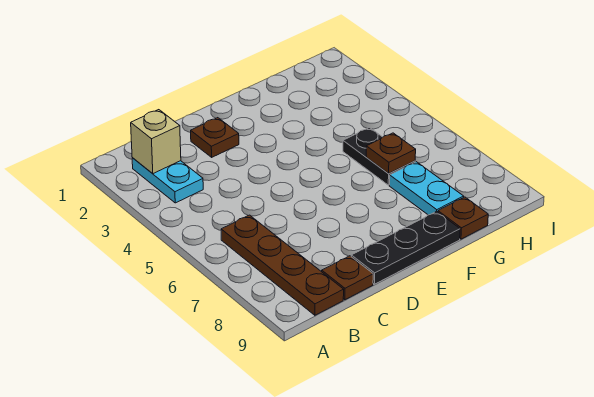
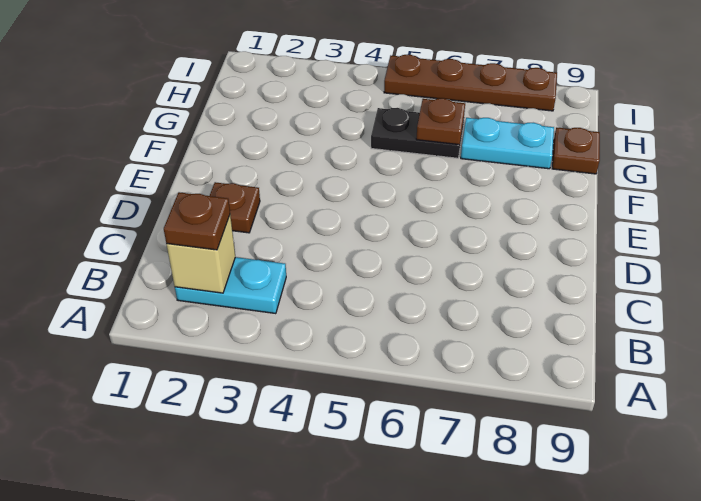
brown 1x4 plate [221,215,344,315] -> brown 1x4 plate moved to [384,55,557,111]
brown 1x1 plate [321,256,373,300] -> brown 1x1 plate moved to [164,192,230,250]
black 1x3 plate [351,211,460,284] -> none

